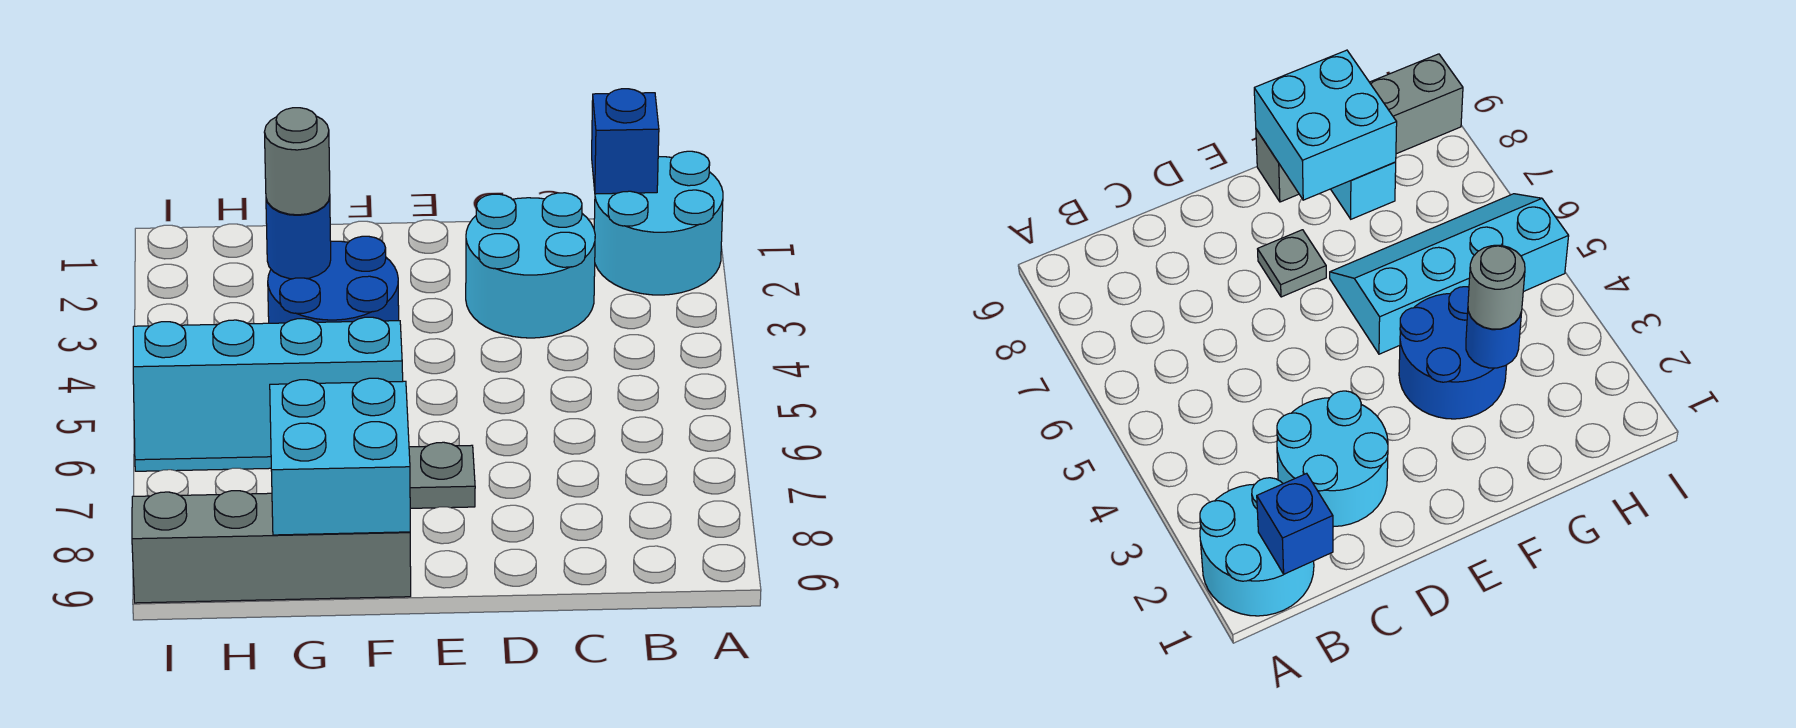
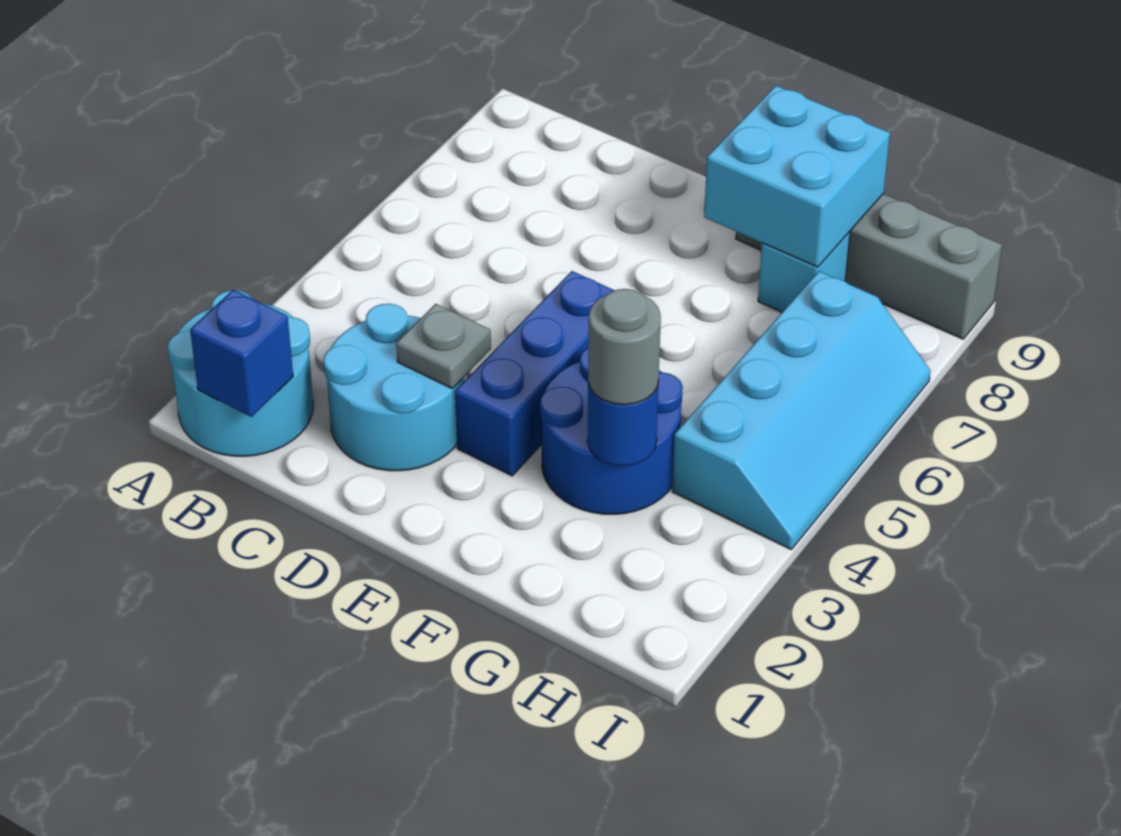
none -> blue 1x3 brick [455,271,615,476]
grey 1x1 plate [409,442,475,508] -> grey 1x1 plate moved to [396,304,491,389]
cyan 2x4 slope [133,317,403,471] -> cyan 2x4 slope turned to [672,271,931,549]

